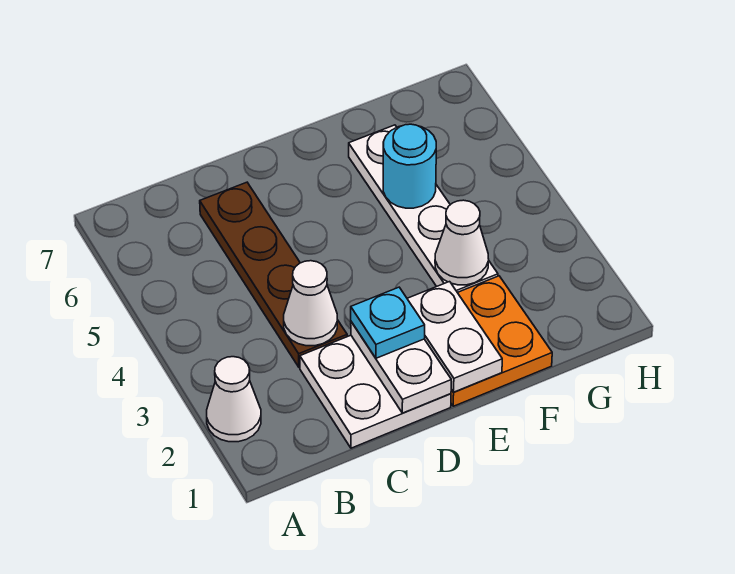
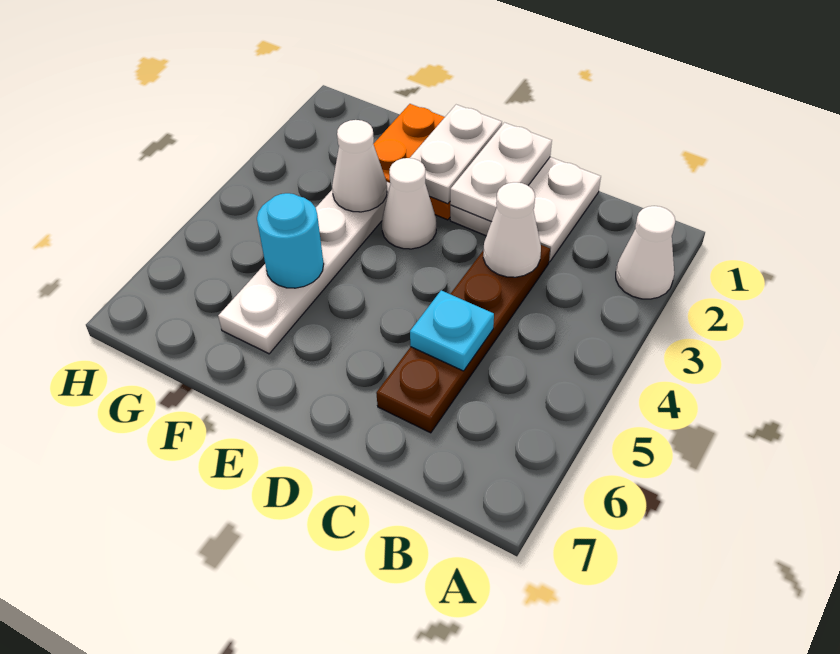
cyan 1x1 plate [351,287,425,358] -> cyan 1x1 plate moved to [410,290,494,371]
none -> white 1x1 cone [382,158,436,249]

